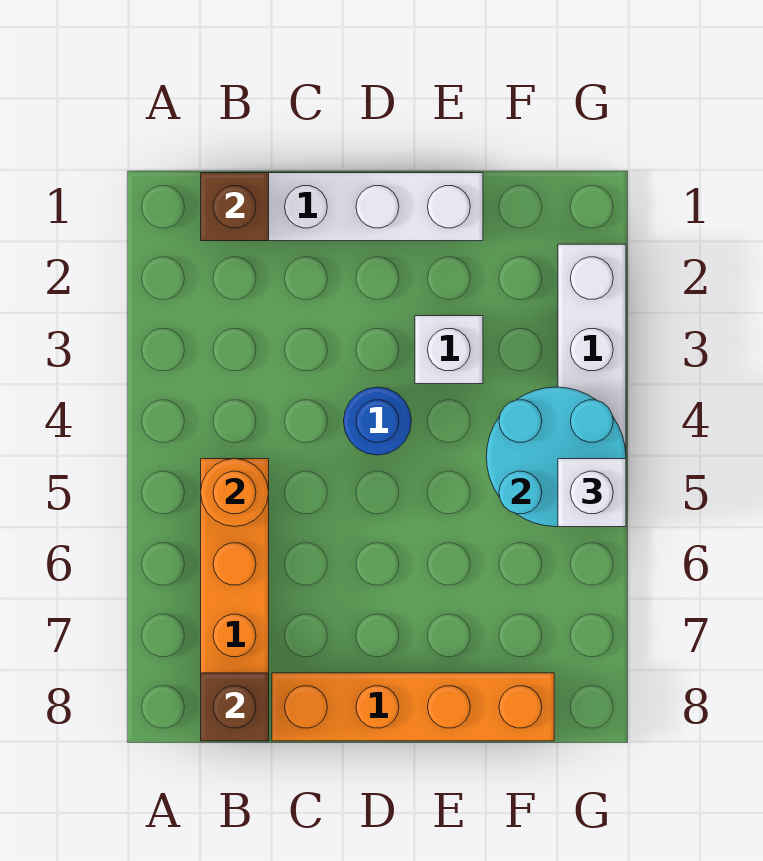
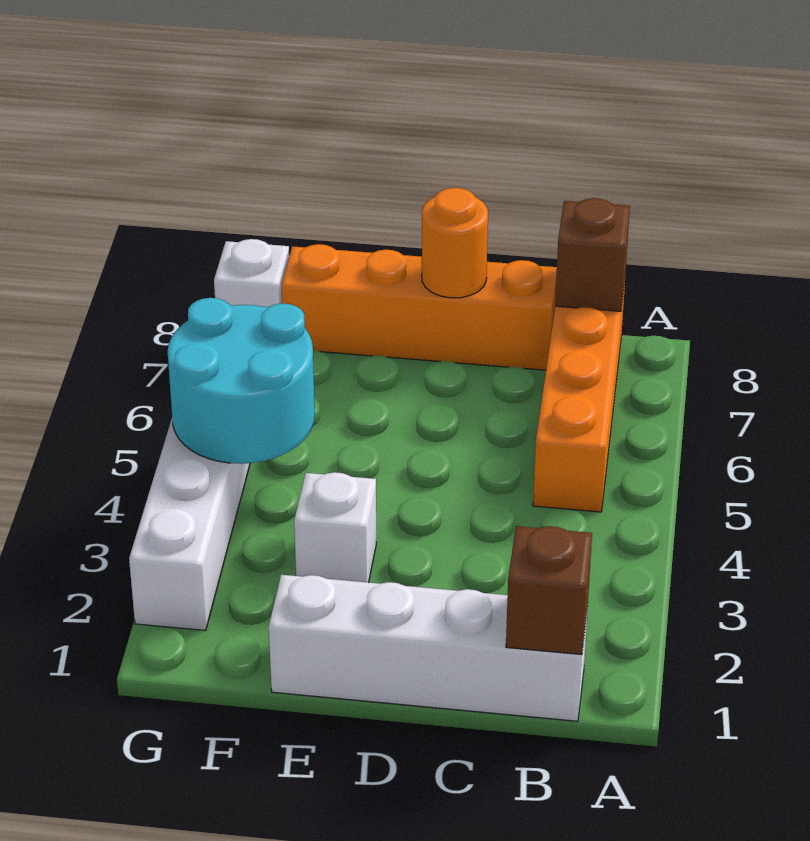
orange 1x1 round brick [201,459,269,527] -> orange 1x1 round brick moved to [422,188,488,298]
blue 1x1 round brick [344,387,411,455] -> none
white 1x1 brick [558,459,626,527] -> white 1x1 brick moved to [214,239,289,308]

